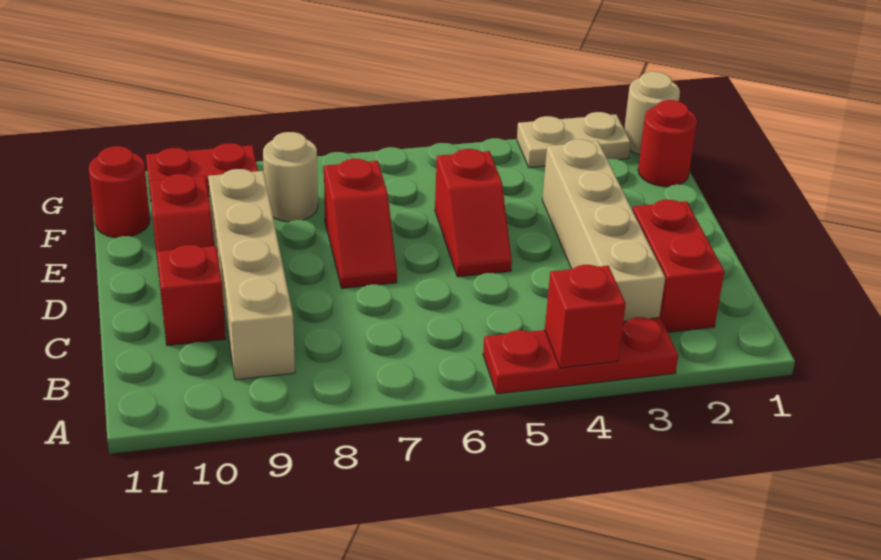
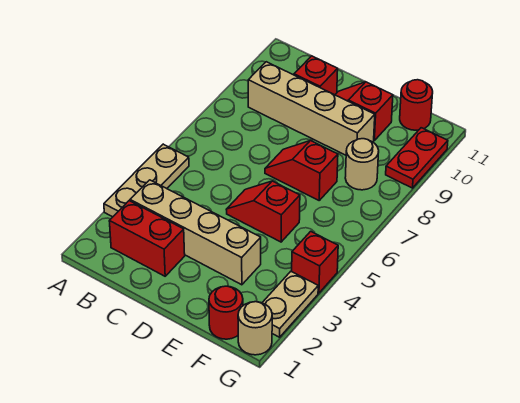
red 1x3 plate [483,317,678,394] -> tan 1x3 plate [104,144,189,217]
red 1x1 brick [545,265,626,368] -> red 1x1 brick moved to [292,231,338,293]

